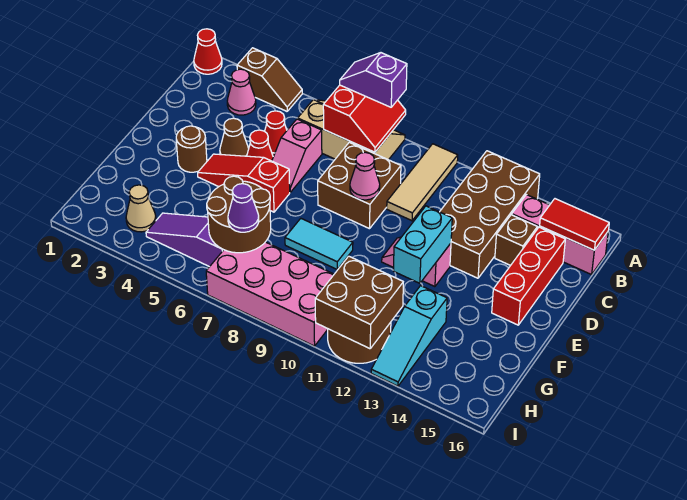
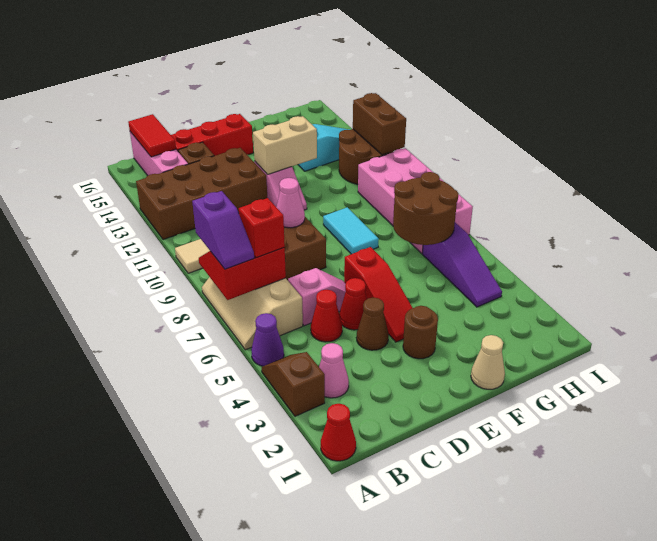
none -> red 1x1 brick [239,198,285,258]
cyan 1x2 brick [393,206,452,283] -> tan 1x2 brick [253,116,317,175]
tan 1x1 cone [126,185,156,232] -> tan 1x1 cone moved to [471,335,505,389]
purple 1x1 cone [228,184,259,232] -> purple 1x1 cone moved to [251,313,284,366]
brown 2x2 brick [315,256,403,349] -> brown 1x2 brick [353,93,406,155]

